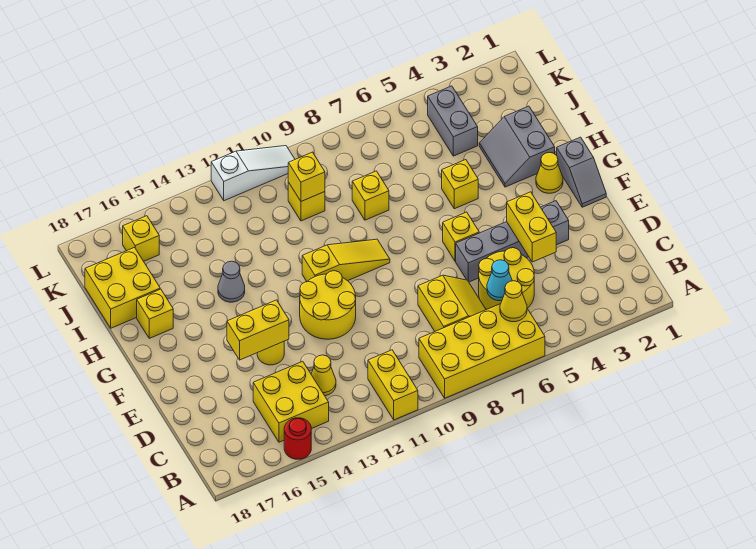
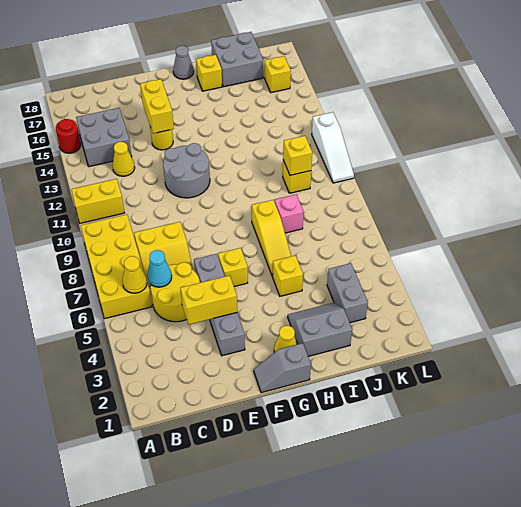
yellow 2x2 brick [253,361,329,442] -> grey 2x2 brick [76,108,132,167]
yellow 2x2 round brick [300,271,356,339] -> grey 2x2 round brick [163,143,210,198]
yellow 1x3 slope [302,239,390,281] -> yellow 1x3 slope moved to [252,200,291,277]
grey 1x1 cone [218,261,245,302] -> grey 1x1 cone moved to [173,46,194,79]
yellow 1x1 brick [352,171,389,220] -> pink 1x1 brick [275,195,304,233]
yellow 2x2 brick [85,248,160,328] -> grey 2x2 brick [211,32,263,87]
grey 1x2 brick [428,86,478,156] -> grey 1x2 brick turned to [327,263,368,323]

